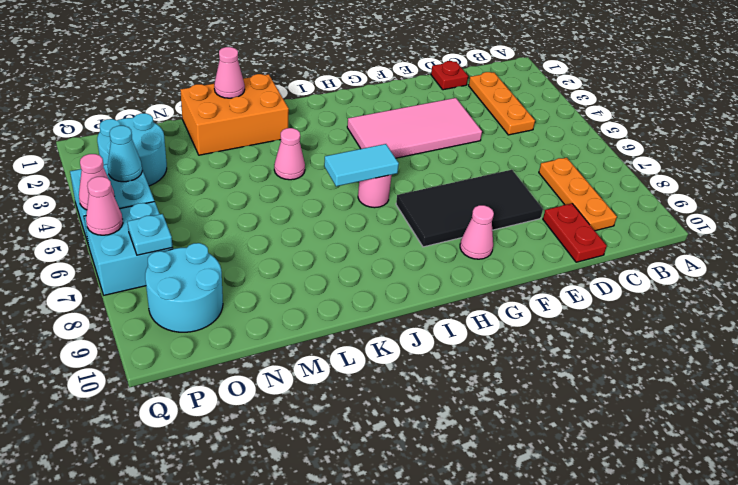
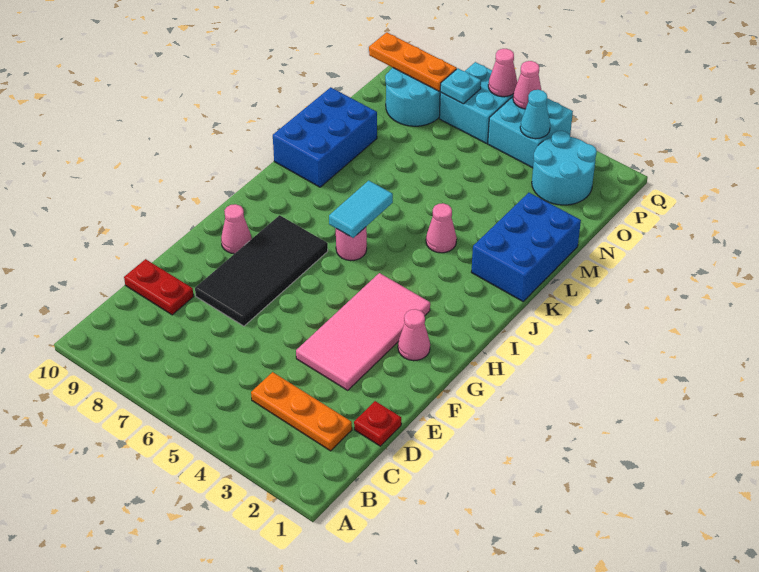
orange 1x3 plate [539,158,617,231] -> orange 1x3 plate moved to [369,32,457,91]
orange 2x3 brick [180,74,289,155] -> blue 2x3 brick [471,193,581,301]
none -> blue 2x3 brick [273,87,377,187]
pink 1x1 cone [214,47,245,98] -> pink 1x1 cone moved to [398,309,430,361]

